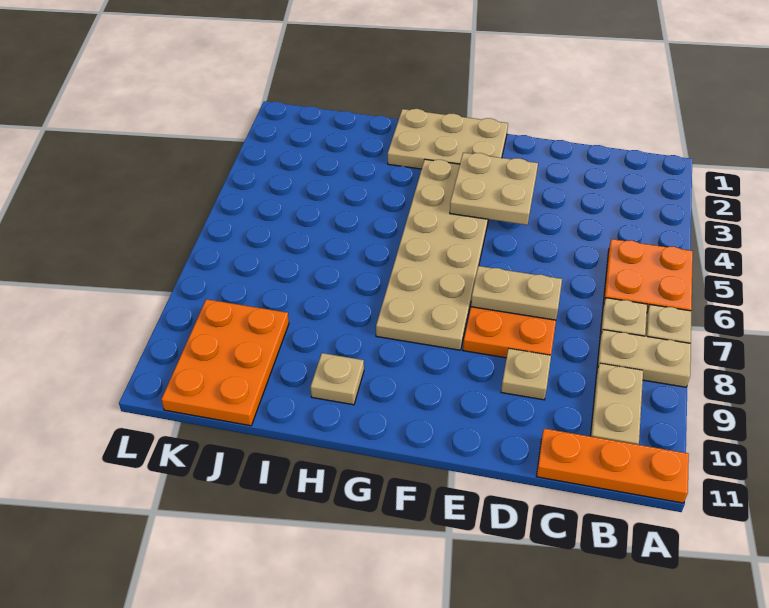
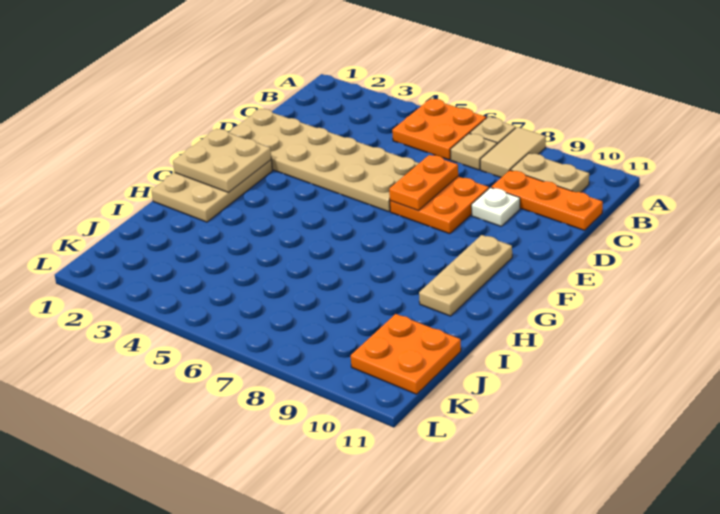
tan 1x2 plate [597,330,691,387] -> tan 1x2 tile [480,127,546,177]
orange 1x3 plate [536,429,689,503] -> orange 1x3 plate turned to [491,170,603,230]
tan 1x2 plate [471,266,562,320] -> orange 1x2 plate [389,155,458,210]
tan 1x1 plate [501,348,551,400] -> white 1x1 plate [471,188,520,226]
tan 2x2 plate [450,153,538,225] -> tan 2x2 plate moved to [173,129,271,193]
tan 2x6 plate [376,159,489,350] -> tan 2x6 plate moved to [228,109,419,212]
tan 1x1 plate [311,353,364,405] -> tan 1x3 plate [419,235,512,316]
orange 2x3 plate [161,299,289,426] -> orange 2x2 plate [351,314,461,394]

